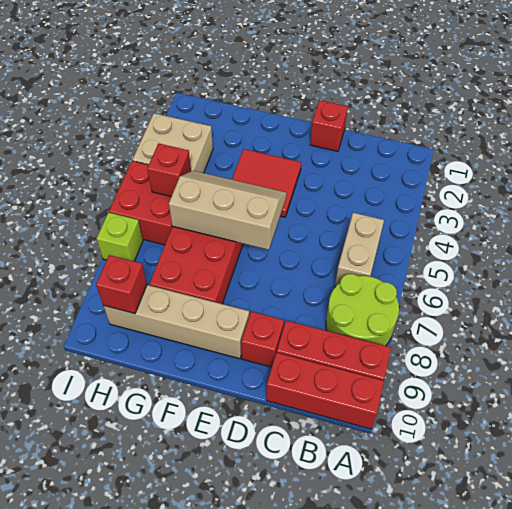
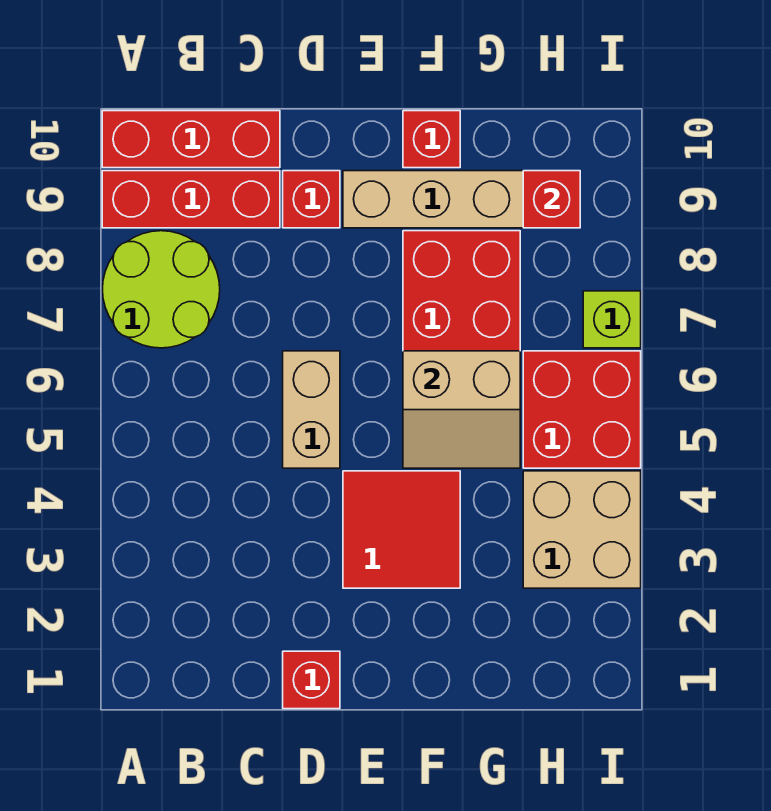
tan 1x2 brick [335,213,384,287] -> tan 1x2 brick moved to [283,351,340,468]
tan 2x3 slope [169,171,286,250] -> tan 2x2 slope [403,351,520,468]
red 1x1 brick [147,143,191,196] -> red 1x1 brick moved to [403,111,460,168]

